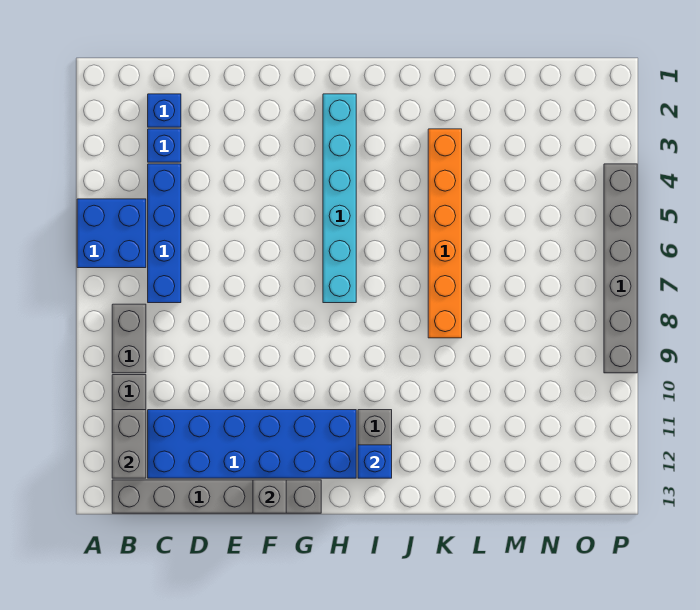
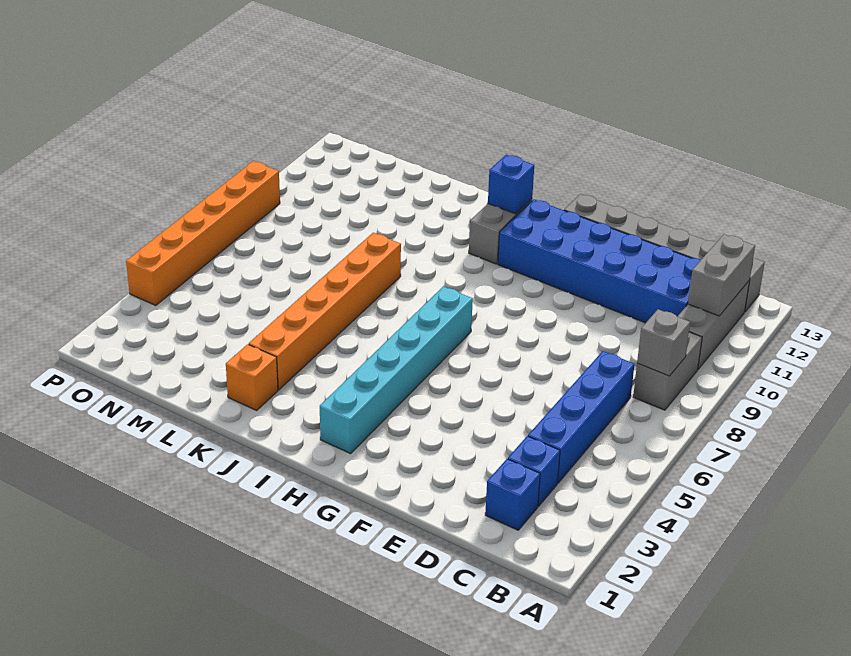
blue 2x2 brick [77,199,146,268] -> none
grey 1x1 brick [253,480,286,513] -> grey 1x1 brick moved to [637,309,690,376]
none -> orange 1x1 brick [226,344,278,410]
grey 1x6 brick [604,164,637,373] -> orange 1x6 brick [126,161,280,306]

